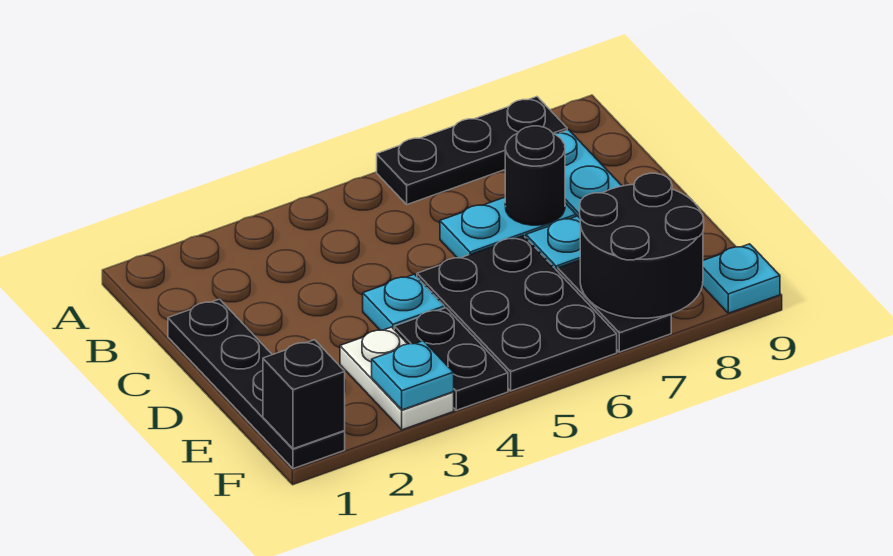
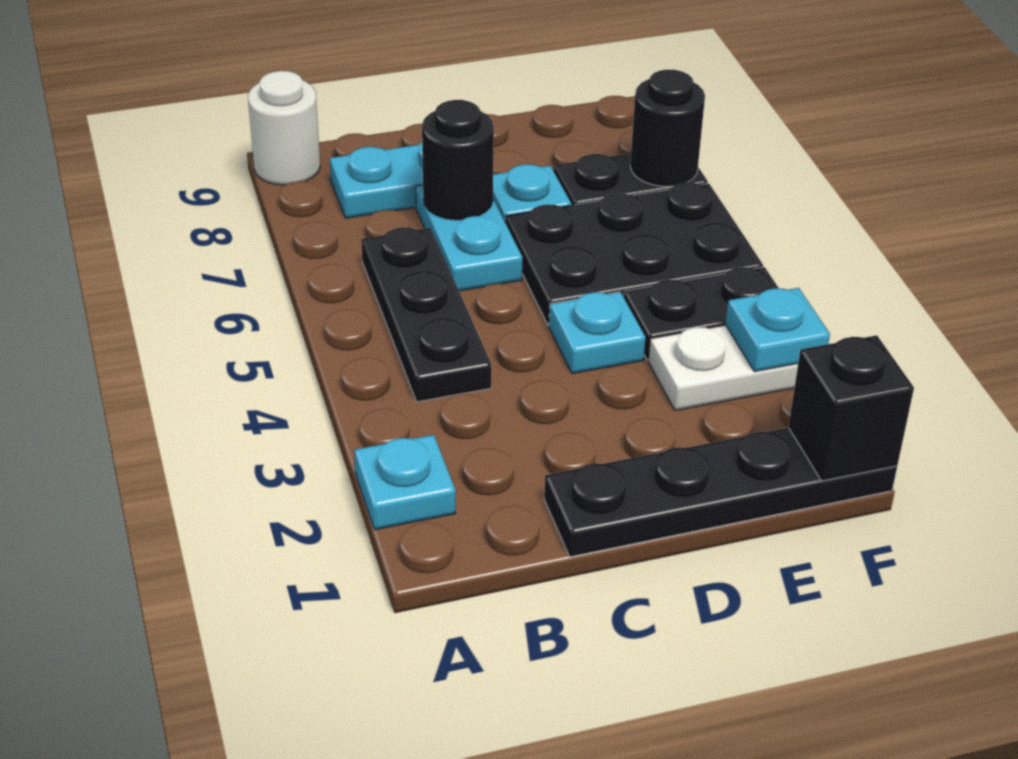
black 1x3 plate [377,97,567,204] -> black 1x3 plate moved to [361,227,491,402]
none -> white 1x1 round brick [248,71,320,185]
black 2x2 round brick [580,173,704,318] -> black 1x1 round brick [630,70,705,187]
cyan 1x1 plate [702,244,780,313] -> cyan 1x1 plate moved to [354,435,456,530]

